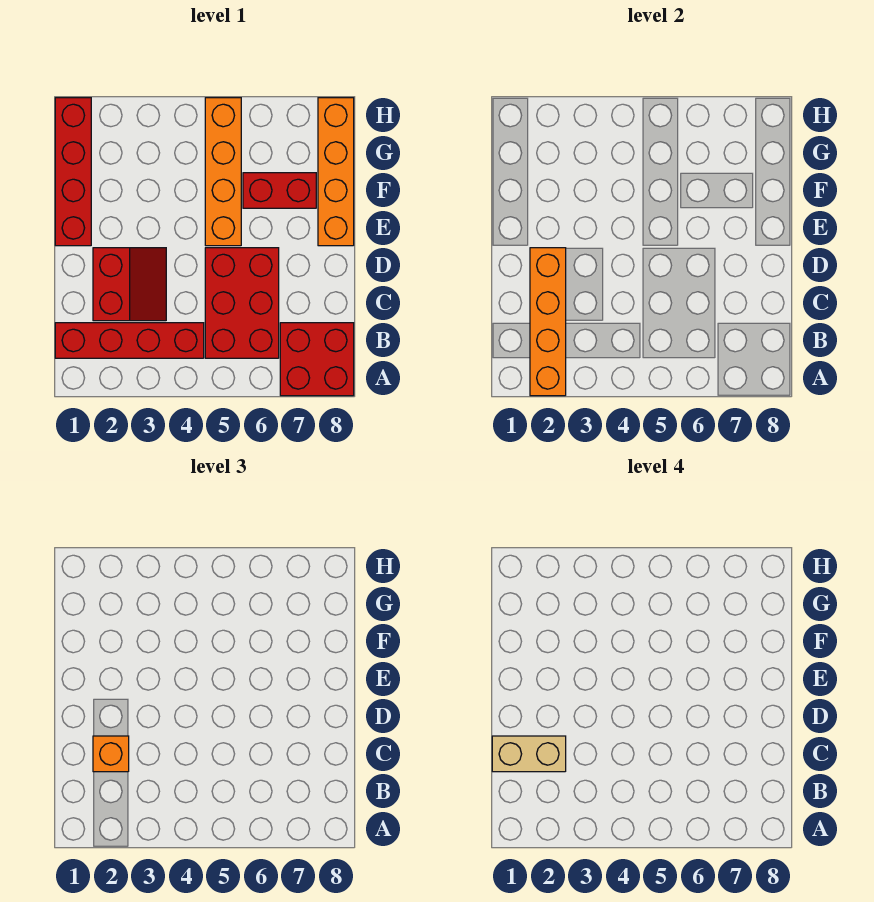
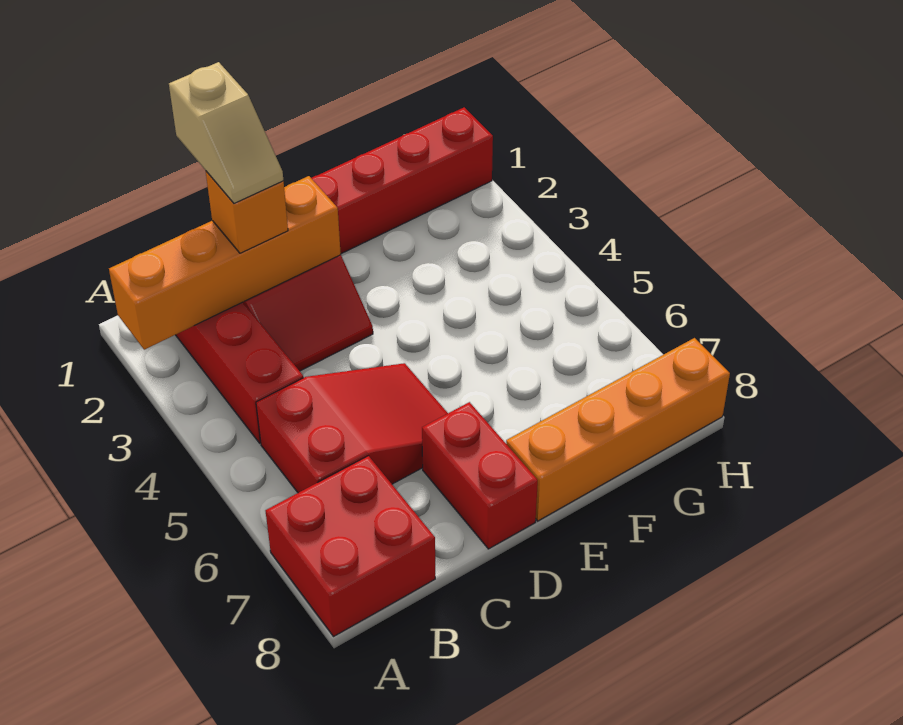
red 2x3 brick [205,248,279,358] -> red 2x3 slope [256,363,448,493]
tan 1x2 brick [492,736,566,772] -> tan 1x2 slope [169,62,283,203]
orange 1x4 brick [205,98,241,246] -> none
red 1x2 brick [243,173,316,208] -> red 1x2 brick moved to [422,402,538,549]

